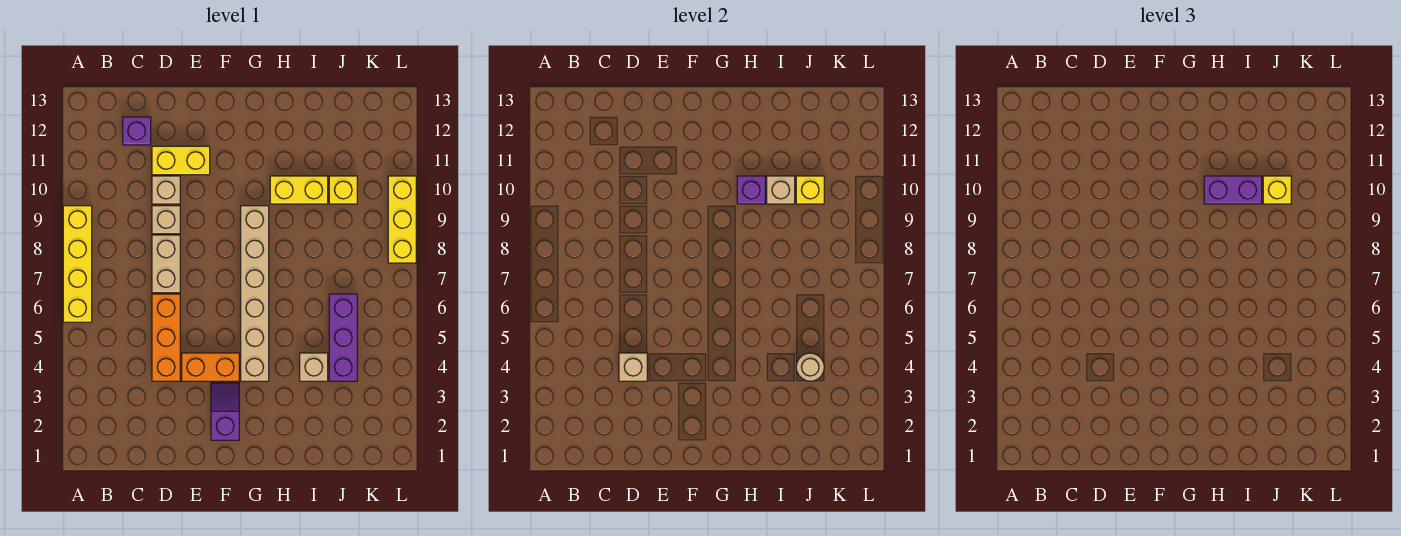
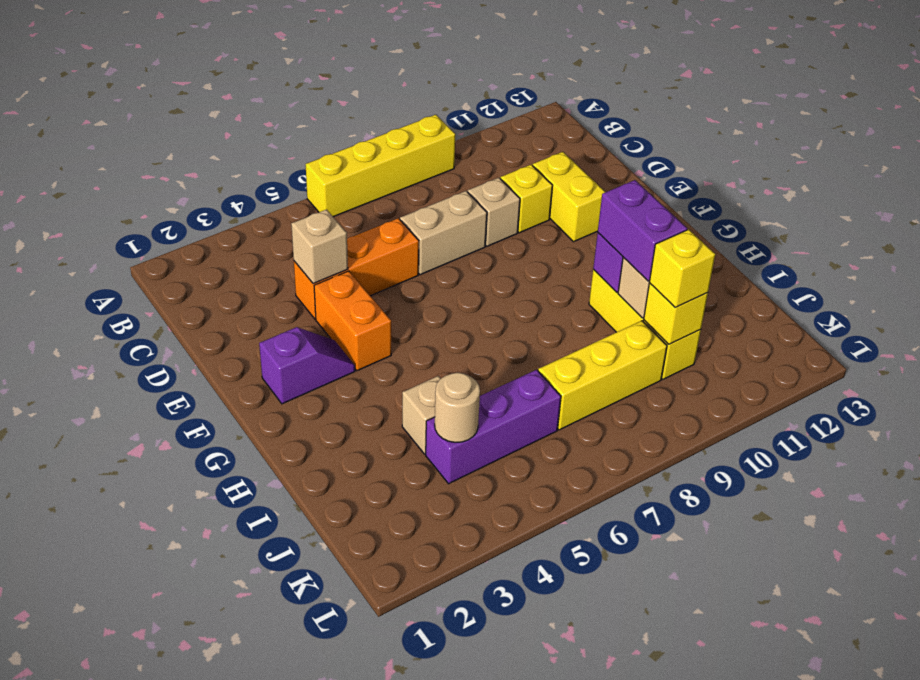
purple 1x1 brick [123,117,151,145] -> none
tan 1x1 brick [152,176,180,204] -> yellow 1x1 brick [500,165,553,233]
tan 1x6 brick [241,206,269,381] -> none
yellow 1x3 brick [388,176,416,263] -> yellow 1x3 brick moved to [538,321,667,430]

